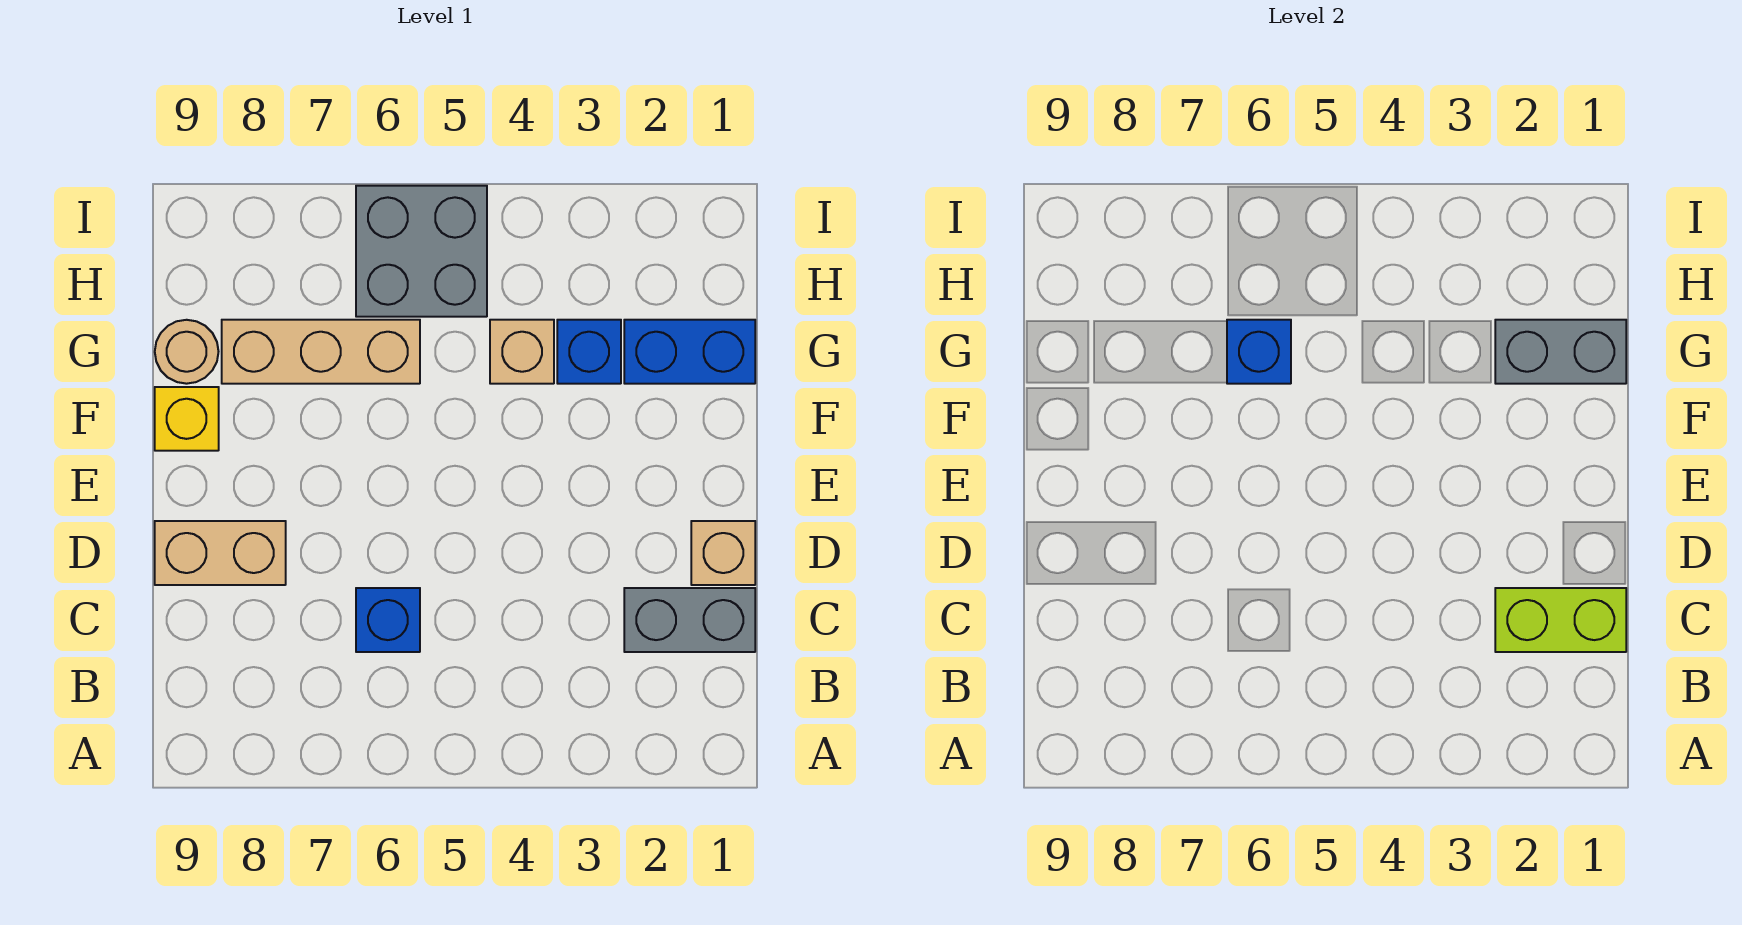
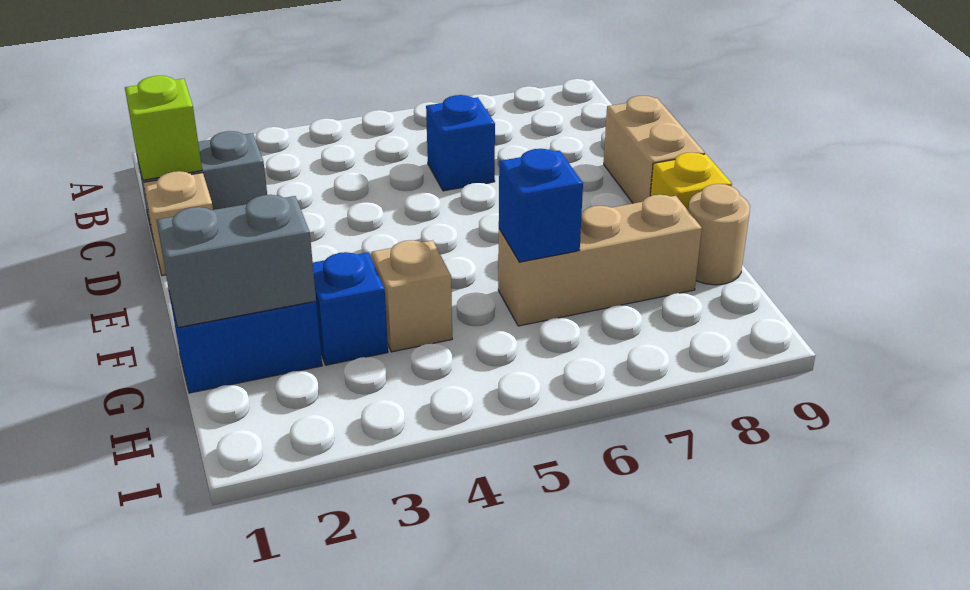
lime 1x2 brick [1495,588,1626,652] -> lime 1x1 brick [125,76,202,180]
tan 1x2 brick [155,521,286,585] -> tan 1x2 brick turned to [604,96,705,203]
grey 2x2 brick [356,186,487,317] -> none

